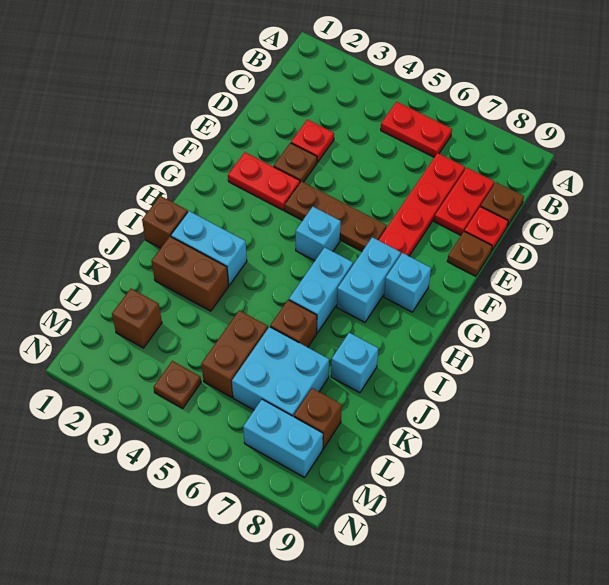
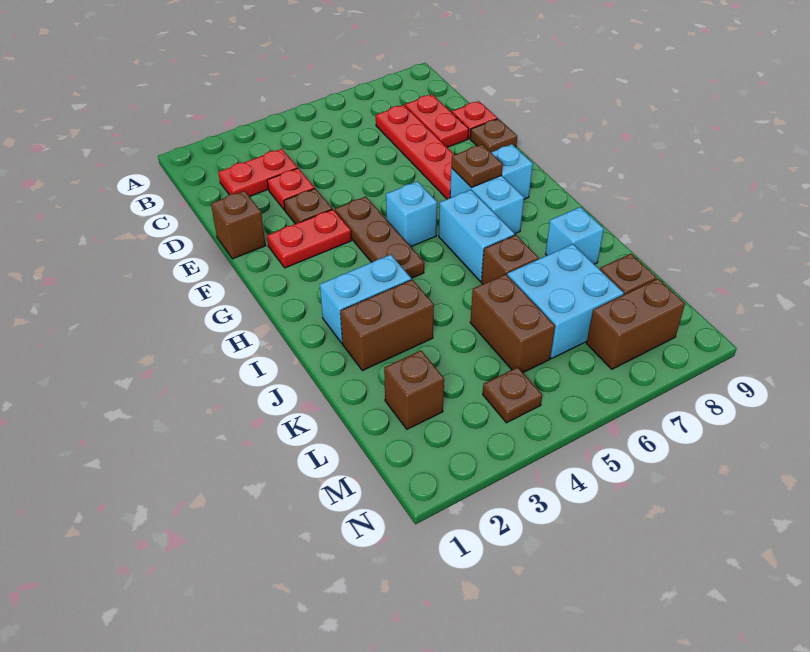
red 1x2 plate [381,102,452,157] -> red 1x2 plate moved to [218,149,298,196]
brown 1x1 plate [481,182,524,226] -> brown 1x1 plate moved to [451,144,503,187]
brown 1x3 plate [285,181,387,251] -> brown 1x3 plate turned to [335,197,424,278]
brown 1x1 brick [142,196,188,248] -> brown 1x1 brick moved to [211,191,266,259]
cyan 1x2 brick [243,399,323,478] -> brown 1x2 brick [587,279,685,369]

